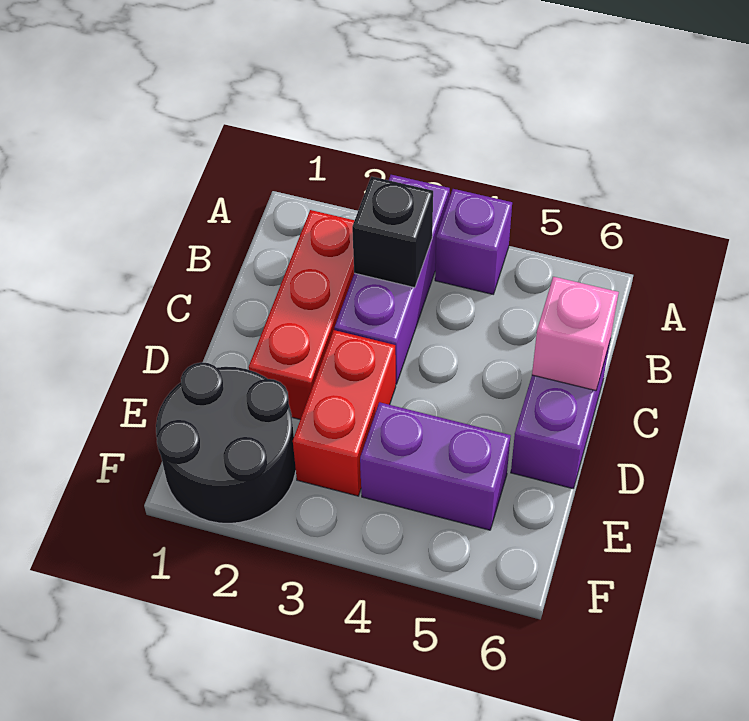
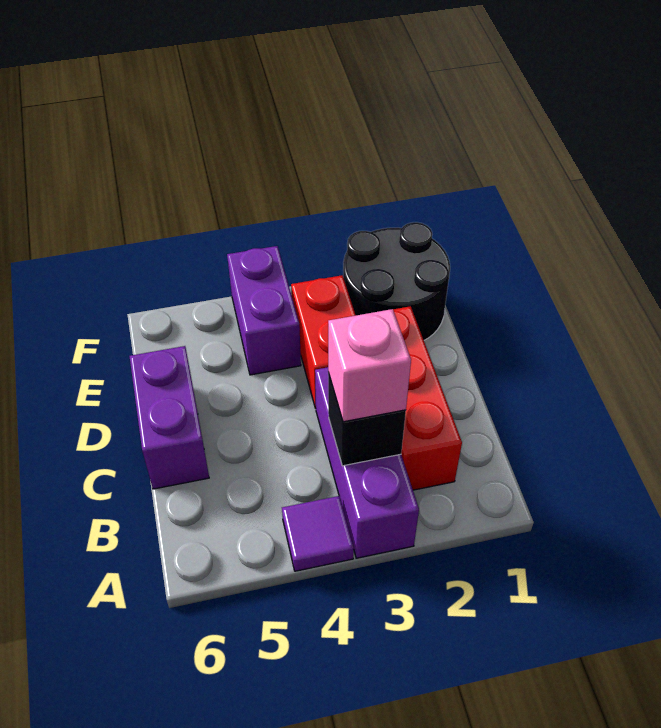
purple 1x1 brick [435,189,512,294] -> purple 1x1 tile [282,496,354,571]
pink 1x1 brick [532,277,619,391] -> pink 1x1 brick moved to [328,309,411,422]
purple 1x2 brick [360,402,511,530] -> purple 1x2 brick turned to [227,246,301,375]

